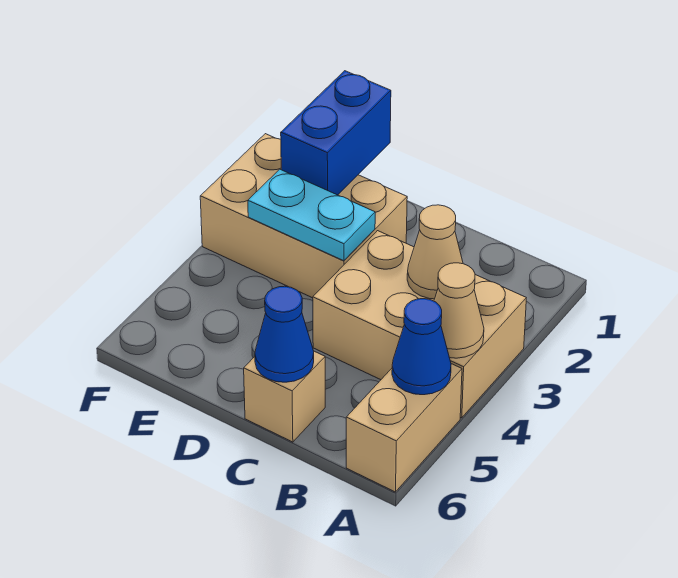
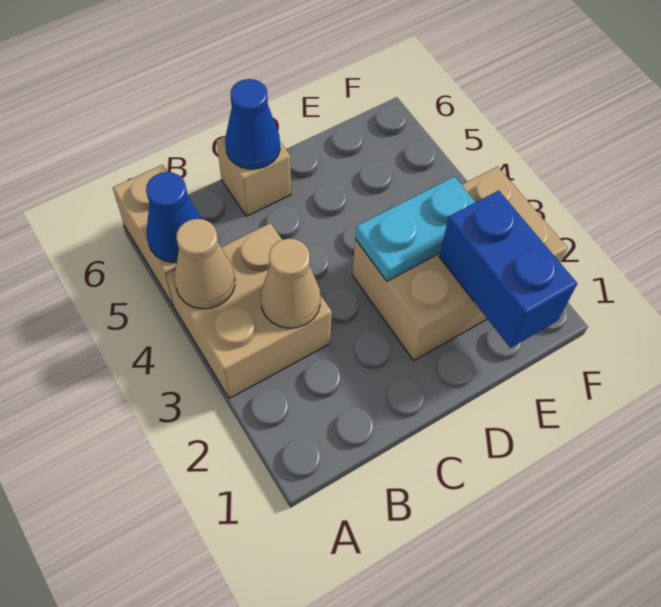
tan 2x3 brick [313,231,526,418] -> tan 2x2 brick [166,223,332,399]

